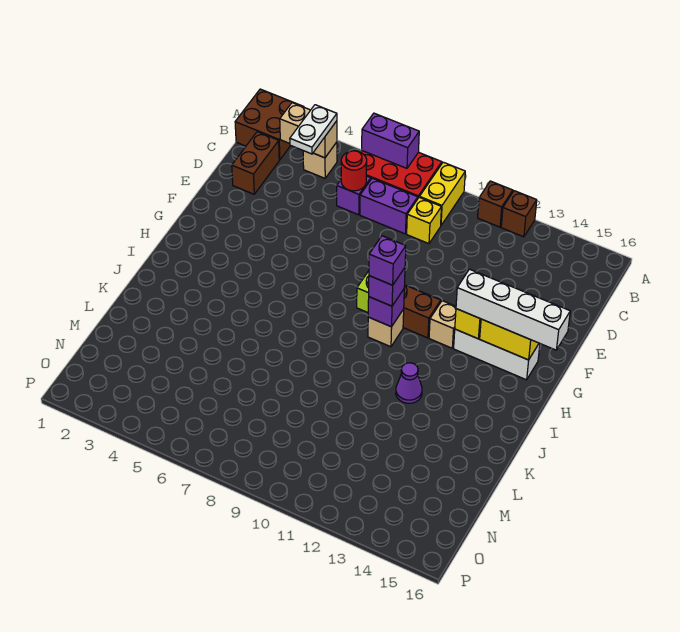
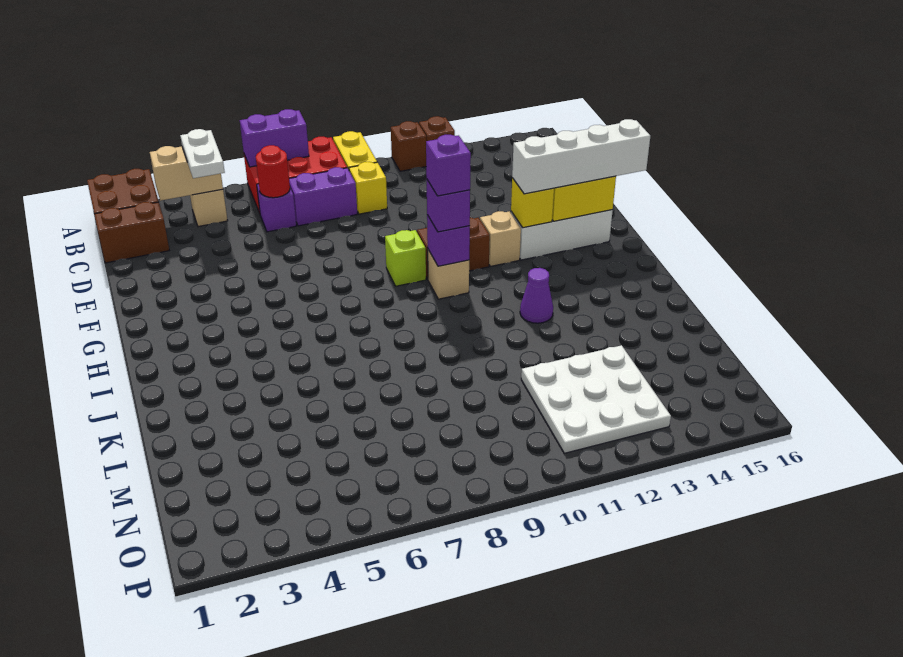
brown 1x2 brick [232,132,279,194] -> brown 1x2 brick turned to [94,202,169,263]
none -> white 3x3 plate [521,345,671,453]

